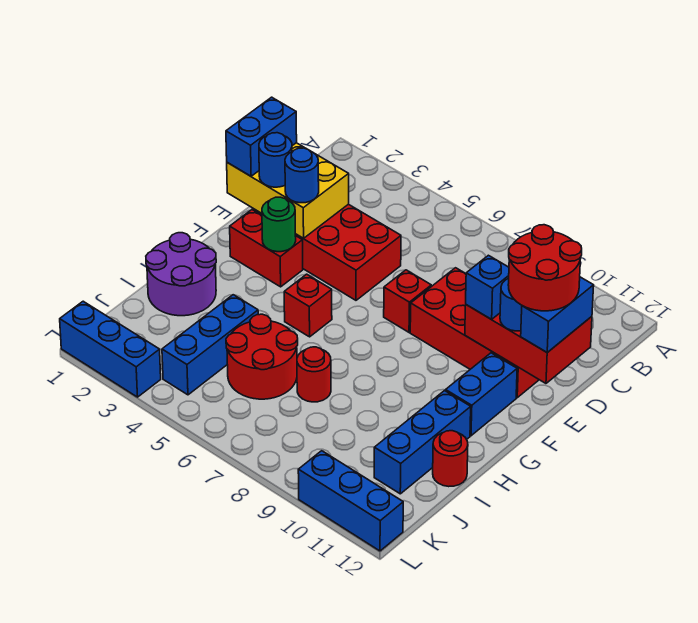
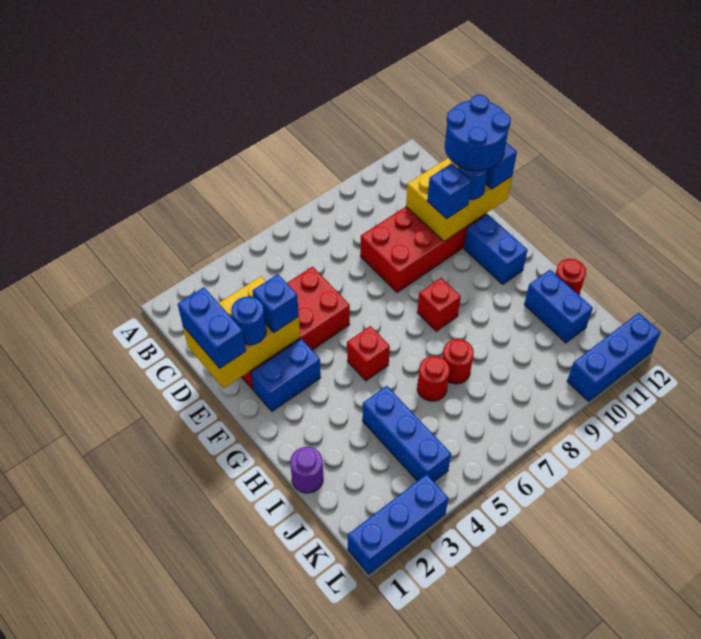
red 2x3 brick [465,305,592,383] -> yellow 2x3 brick [406,158,512,241]
red 2x2 round brick [508,225,582,311] -> blue 2x2 round brick [445,95,511,170]
blue 1x1 round brick [285,148,319,203] -> blue 1x1 brick [252,274,299,333]
red 1x1 brick [384,270,431,332] -> red 1x1 brick moved to [417,278,461,331]
red 1x2 brick [230,210,303,287] -> blue 1x2 brick [251,339,321,411]
green 1x1 round brick [262,197,296,252] -> none
purple 2x2 round brick [146,233,216,316] -> purple 1x1 round brick [290,447,323,493]
blue 1x3 brick [374,391,471,494] -> blue 1x2 brick [524,270,593,343]
red 2x2 round brick [226,314,298,399] -> red 1x1 round brick [417,356,450,401]

